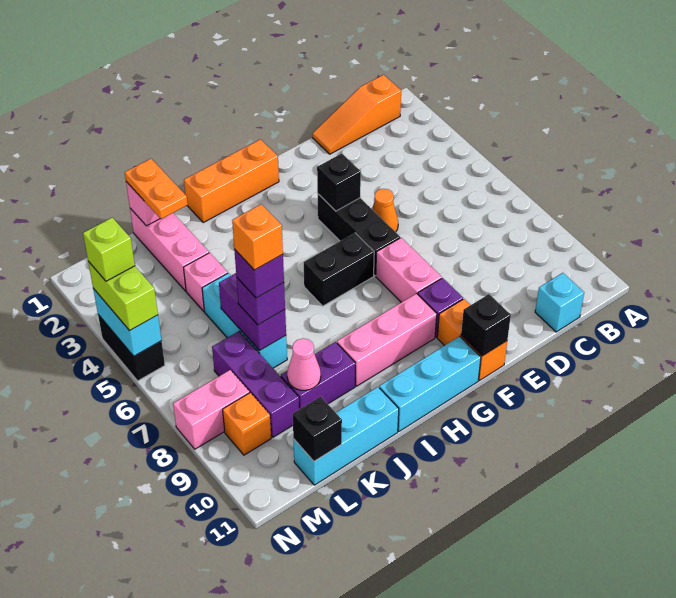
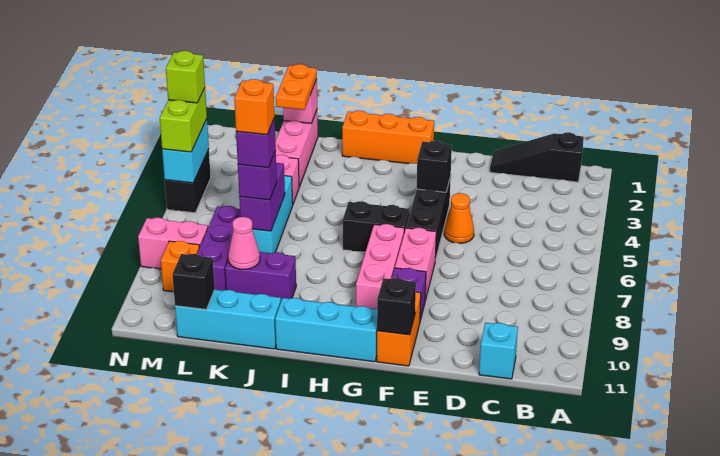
orange 1x3 slope [312,75,401,154] -> black 1x3 slope [490,133,584,182]
pink 1x3 brick [337,294,437,386] -> pink 1x3 brick turned to [356,224,404,309]

